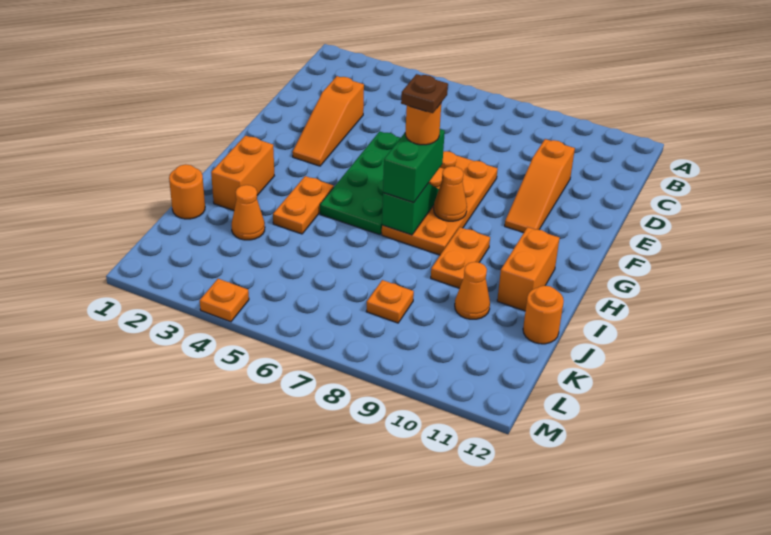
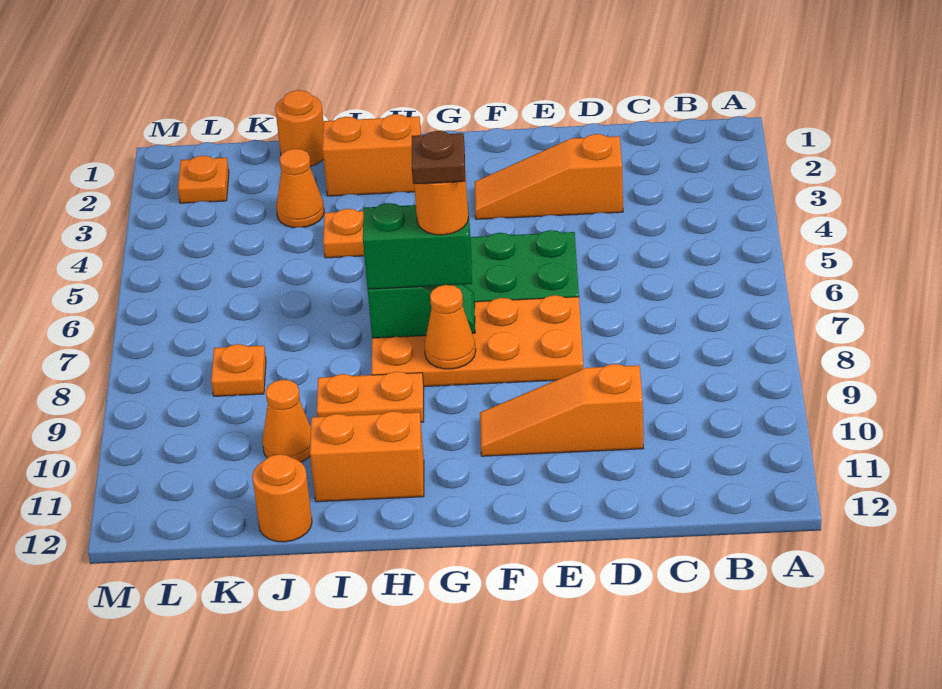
orange 1x1 plate [200,279,249,322] -> orange 1x1 plate moved to [178,156,229,203]

